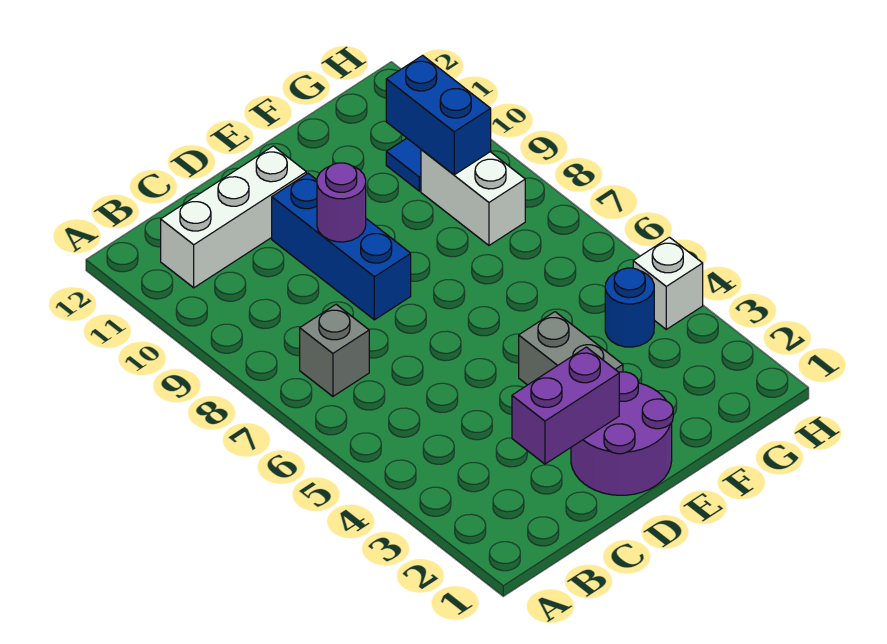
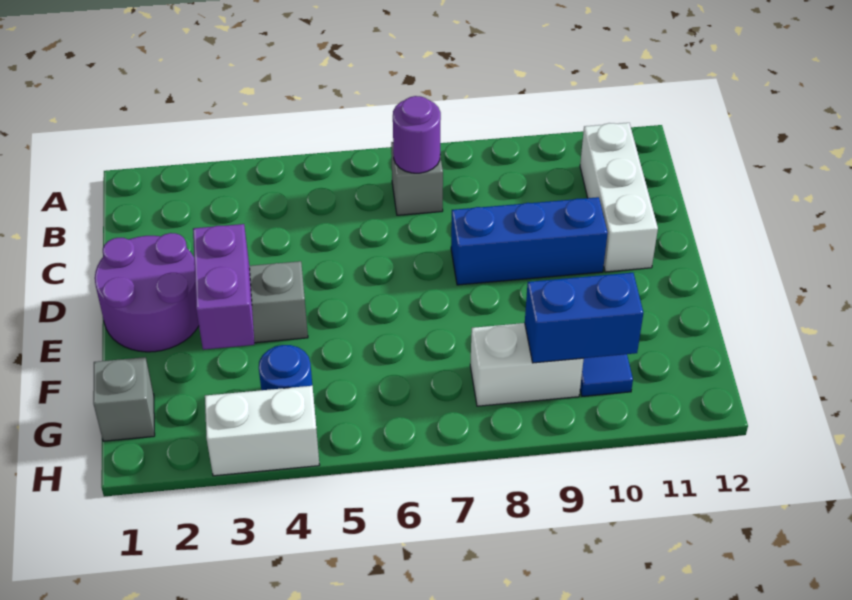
purple 1x2 brick [512,347,619,464] -> purple 1x2 brick moved to [193,224,254,350]
purple 1x1 round brick [317,163,366,242] -> purple 1x1 round brick moved to [393,96,441,173]
none -> grey 1x1 brick [93,357,155,441]
white 1x1 brick [633,237,703,329] -> white 1x2 brick [205,386,319,476]

